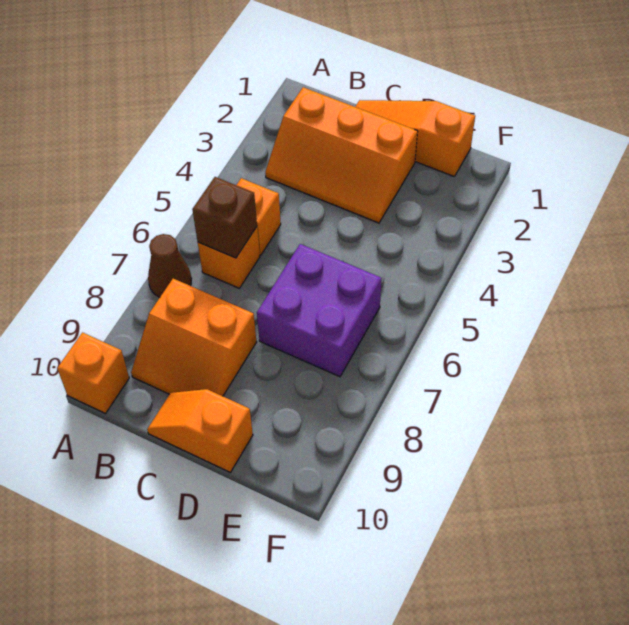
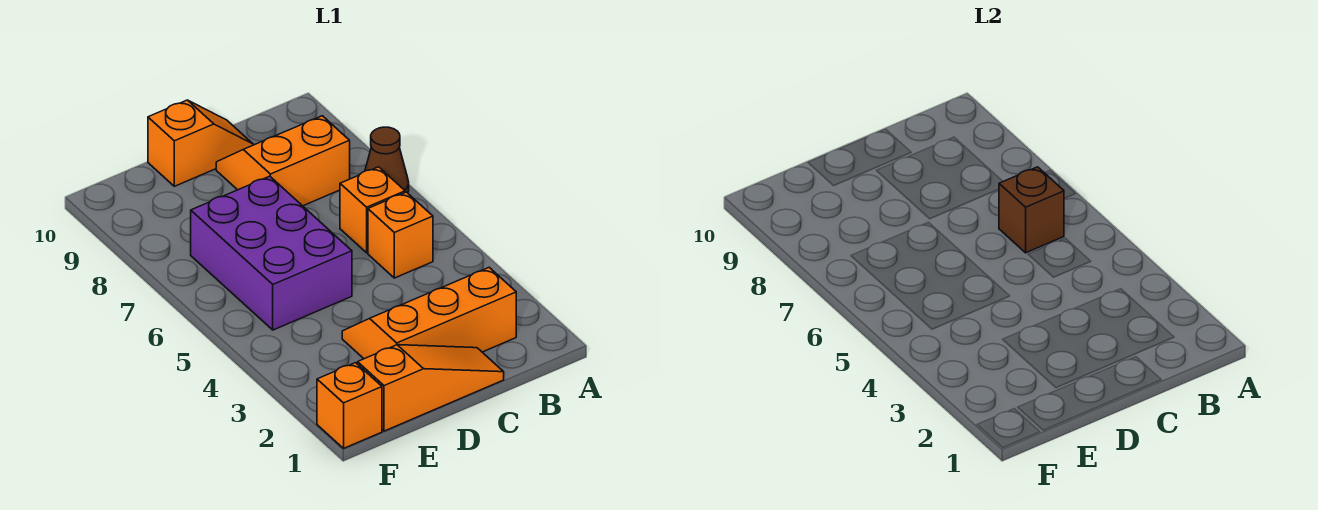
orange 1x1 brick [57,333,129,413] -> orange 1x1 brick moved to [317,363,382,448]
purple 2x2 brick [257,244,381,377] -> purple 2x3 brick [191,176,352,330]

